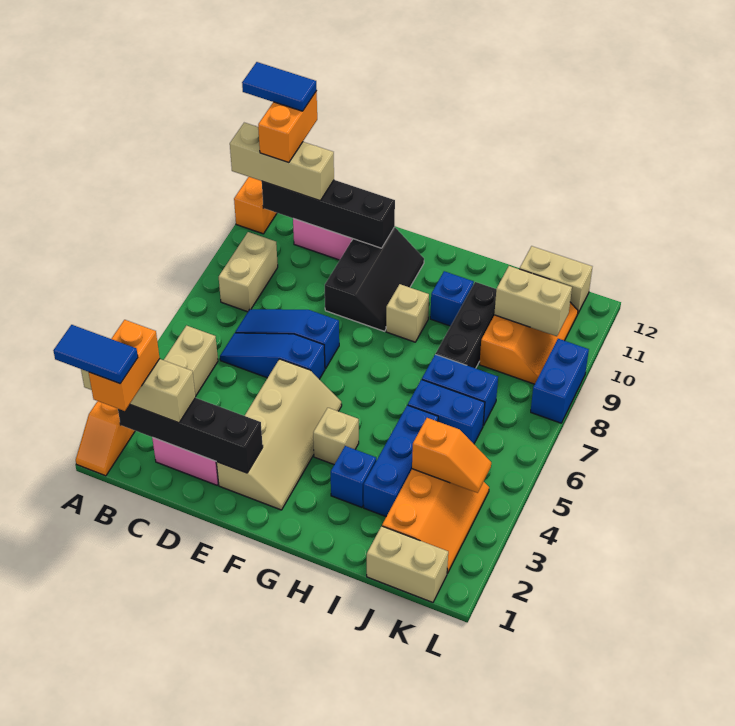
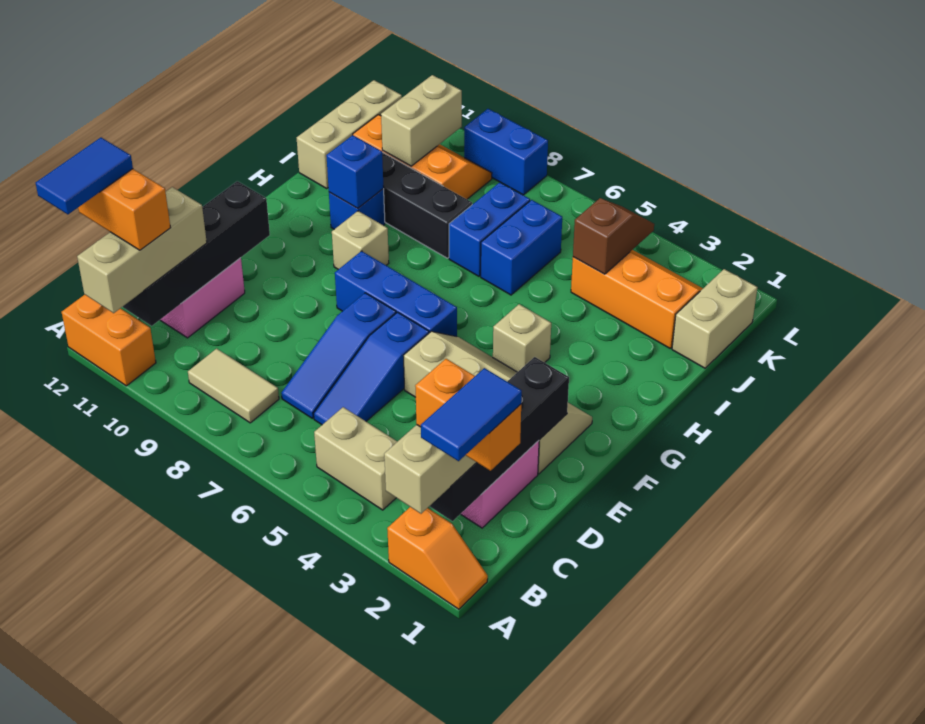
tan 1x2 brick [219,232,278,312] -> tan 1x2 tile [188,349,279,423]
black 2x3 slope [325,227,424,331] -> none
blue 1x1 brick [331,446,376,507] -> blue 1x1 brick moved to [326,135,384,208]
blue 1x3 brick [364,405,438,516] -> blue 1x3 brick moved to [335,251,457,337]
orange 1x2 slope [412,418,491,493] -> brown 1x2 slope [573,198,654,274]
tan 1x2 brick [520,246,592,313] -> tan 1x3 brick [297,80,402,188]

